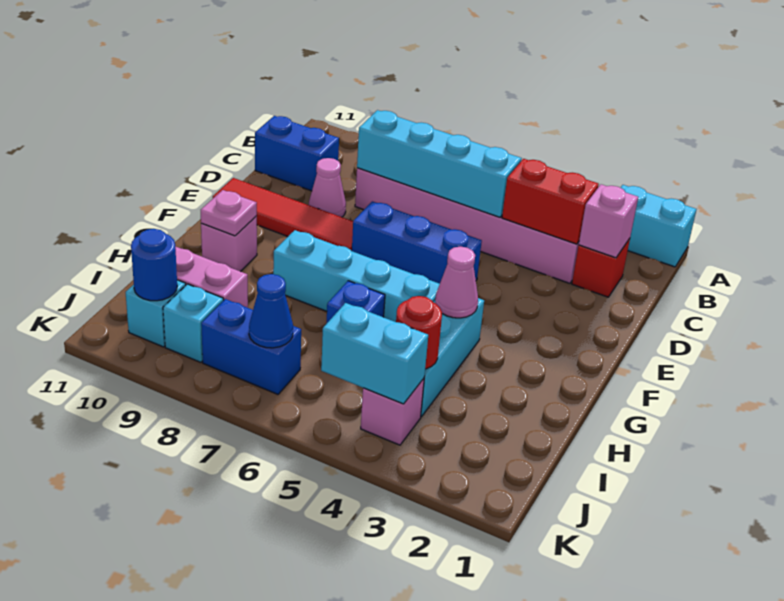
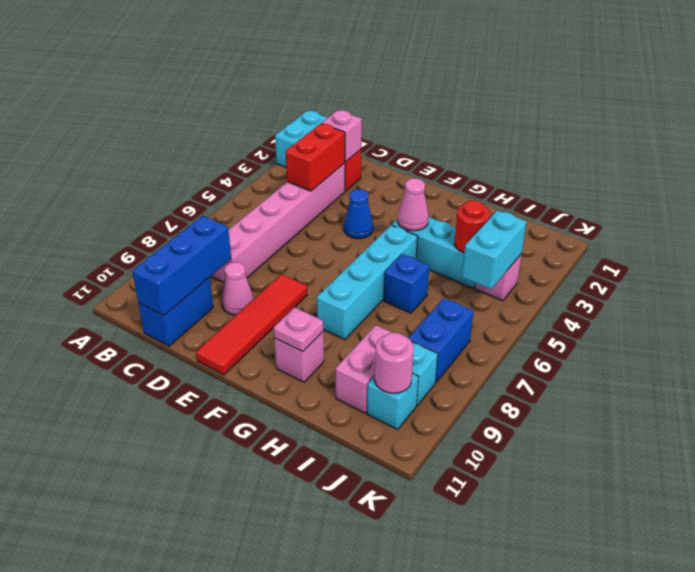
cyan 1x4 brick [357,110,522,217] -> none
blue 1x3 brick [352,201,482,284] -> blue 1x3 brick moved to [132,216,231,316]
blue 1x1 cone [249,274,293,348] -> blue 1x1 cone moved to [344,189,373,239]
blue 1x1 round brick [131,229,177,301] -> pink 1x1 round brick [375,333,414,393]

